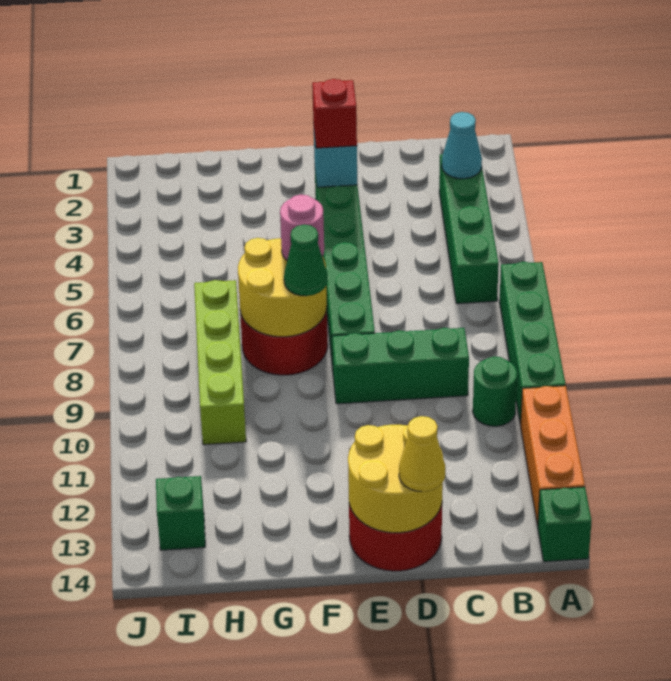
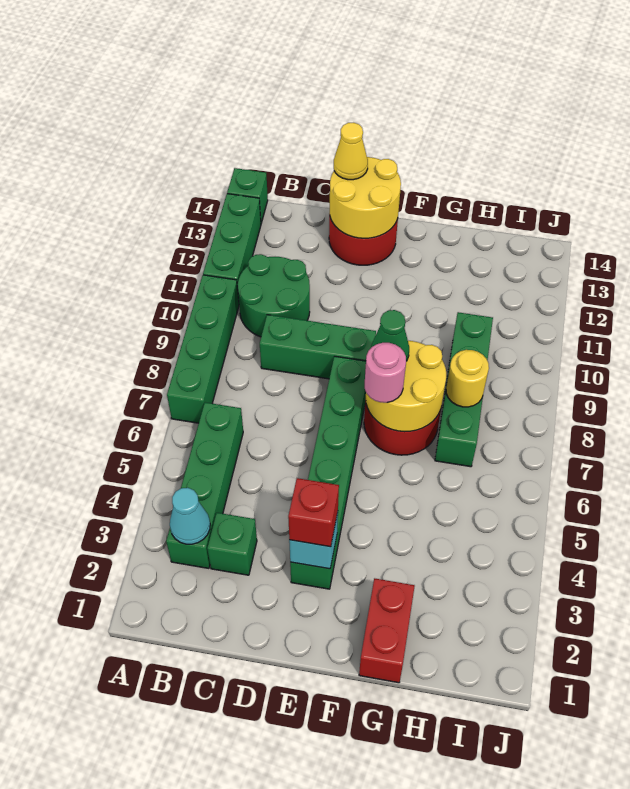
orange 1x3 brick [521,386,585,526] -> green 1x3 brick [203,194,261,301]
green 1x1 round brick [473,356,517,426] -> green 2x2 round brick [238,254,310,337]
none -> red 1x2 brick [359,578,415,683]
lime 1x4 brick [194,280,246,445] -> green 1x4 brick [435,312,493,467]
none -> yellow 1x1 round brick [446,350,489,407]
green 1x1 brick [156,476,205,550] -> green 1x1 brick moved to [207,513,257,575]

